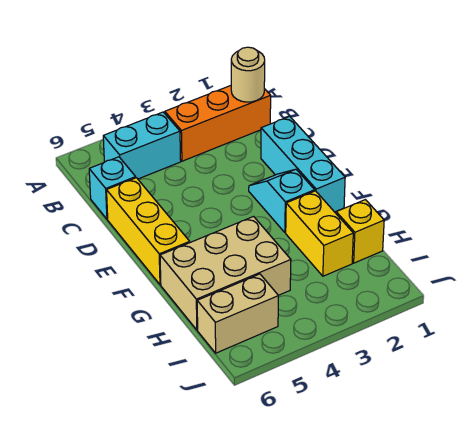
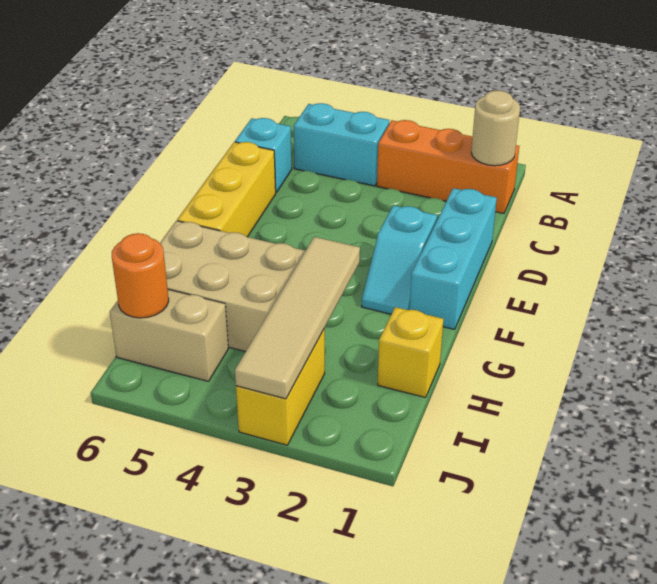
cyan 1x2 slope [249,169,315,233] -> cyan 1x2 slope turned to [362,205,437,314]
yellow 1x2 brick [286,191,353,276] -> yellow 1x2 brick moved to [236,328,325,445]
none -> tan 1x4 tile [235,237,360,399]
none -> orange 1x1 round brick [112,233,169,318]

